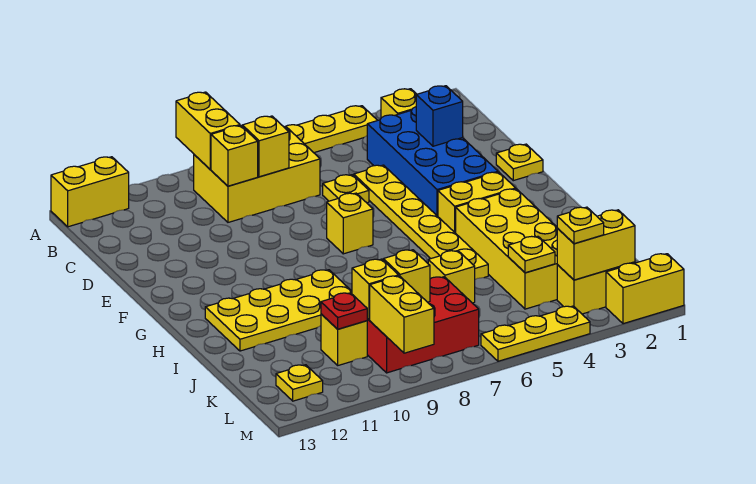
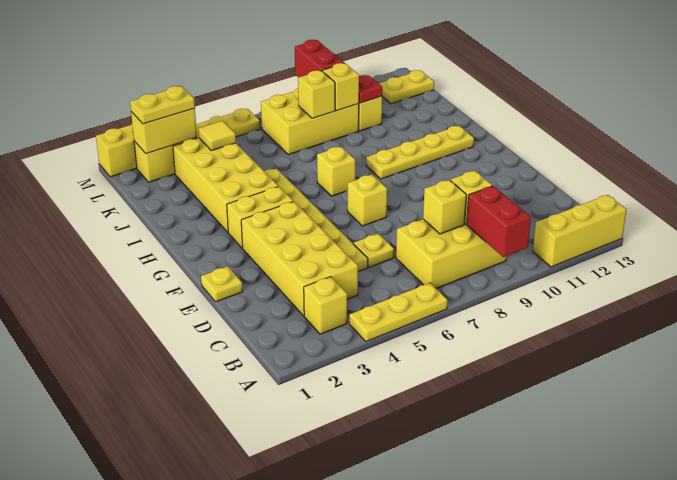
yellow 1x2 brick [176,92,240,169] -> red 1x2 brick [467,186,531,257]
yellow 1x2 brick [51,157,129,227] -> yellow 1x3 brick [533,195,627,267]
blue 2x4 brick [367,107,498,216] -> yellow 2x4 brick [241,201,358,316]
blue 1x1 brick [416,86,463,146] -> none
yellow 2x4 plate [205,270,352,351] -> yellow 1x4 plate [366,126,474,179]
yellow 1x1 brick [428,251,475,303] -> yellow 1x1 brick moved to [317,146,355,196]
yellow 1x1 plate [508,236,555,273] -> yellow 1x1 tile [198,121,236,151]
red 2x3 brick [367,277,479,373] -> yellow 2x3 brick [261,88,359,155]
yellow 1x1 plate [557,207,604,244] -> yellow 1x2 plate [130,86,195,124]
yellow 1x2 brick [370,276,434,353] -> red 1x2 brick [295,40,344,78]
yellow 1x1 plate [276,365,323,401] -> yellow 1x2 plate [379,70,434,104]

